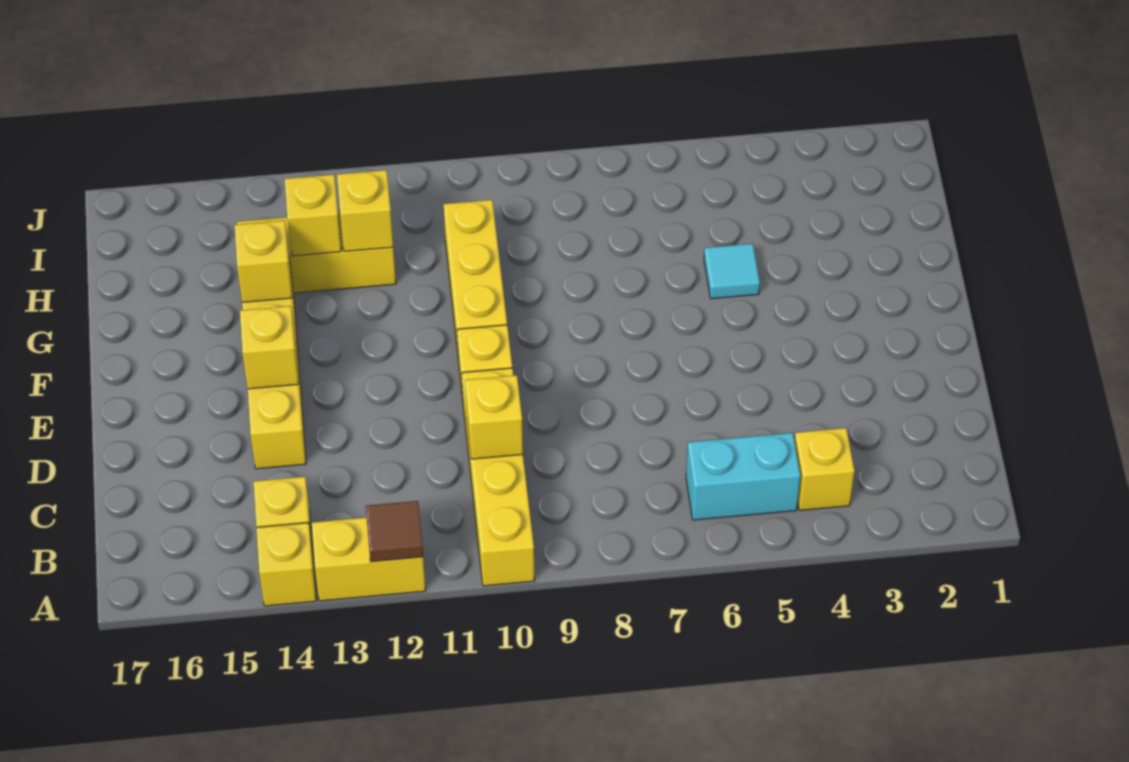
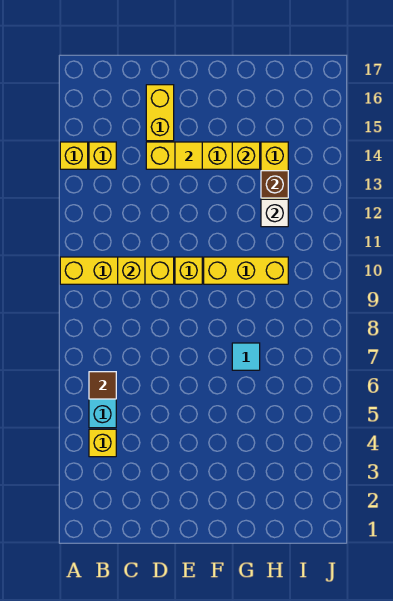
yellow 1x2 brick [312,517,426,601] -> yellow 1x2 brick moved to [146,85,174,141]
brown 1x1 tile [366,501,423,562] -> brown 1x1 tile moved to [89,372,116,399]
yellow 1x1 brick [240,306,299,389] -> yellow 1x1 tile [175,142,202,169]
cyan 1x1 tile [704,244,760,299] -> cyan 1x1 tile moved to [232,343,260,370]
yellow 1x1 brick [337,170,393,251] -> white 1x1 brick [261,199,288,227]
yellow 1x1 brick [285,175,341,256] -> brown 1x1 brick [261,171,288,198]

